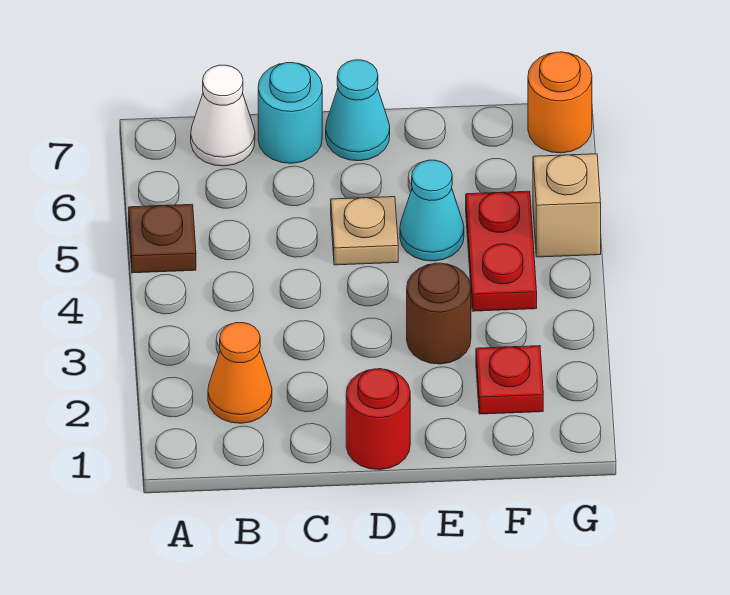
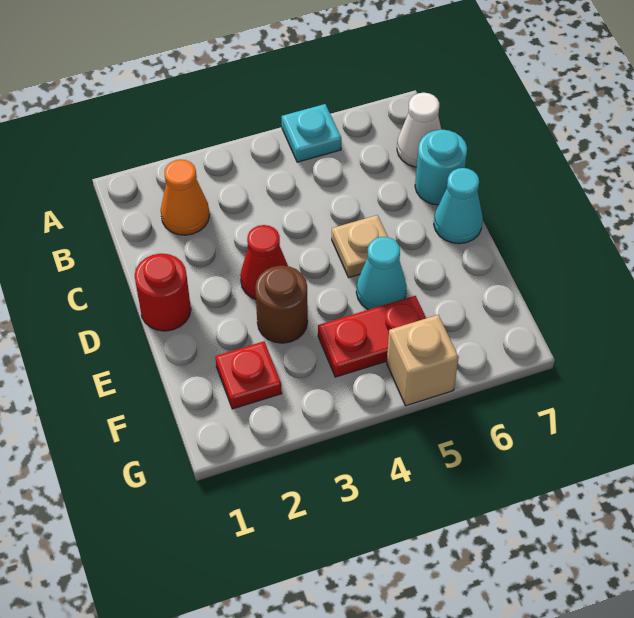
brown 1x1 plate [129,204,196,273] -> cyan 1x1 plate [282,104,341,162]
none -> red 1x1 cone [240,225,288,299]
orange 1x1 round brick [528,52,592,153] -> none

